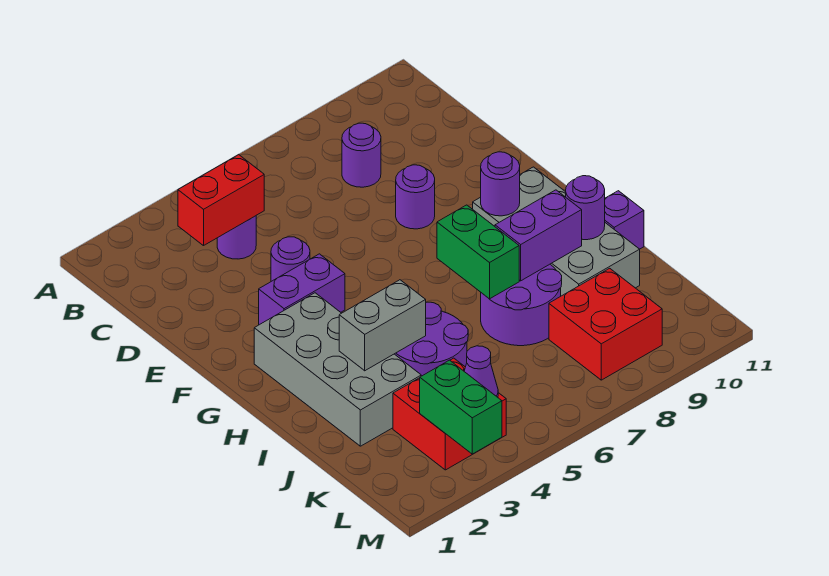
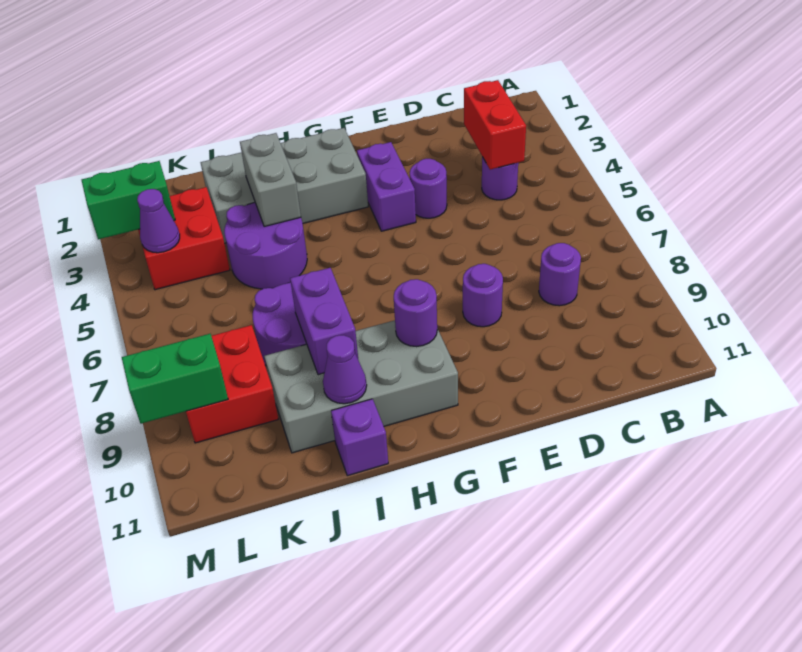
green 1x2 brick [437,205,519,299] -> green 1x2 brick moved to [122,334,228,424]
purple 1x1 round brick [566,176,605,240] -> purple 1x1 cone [323,335,367,404]

